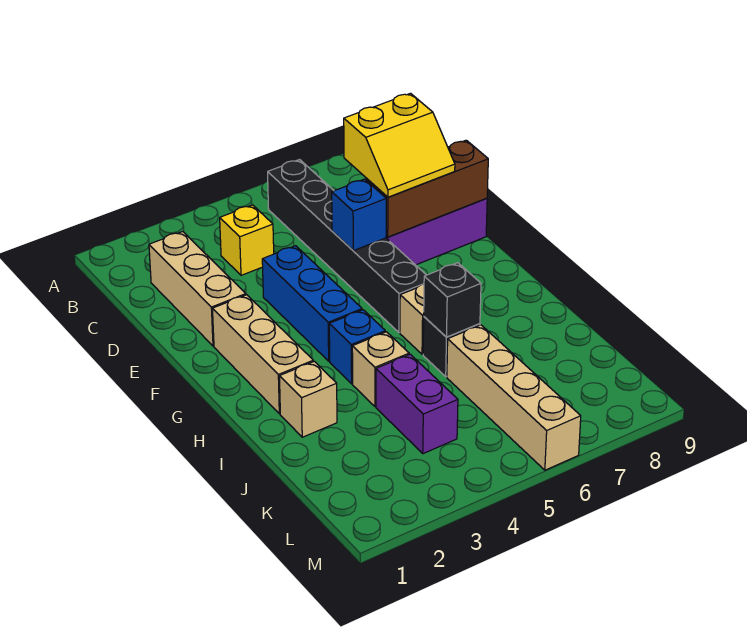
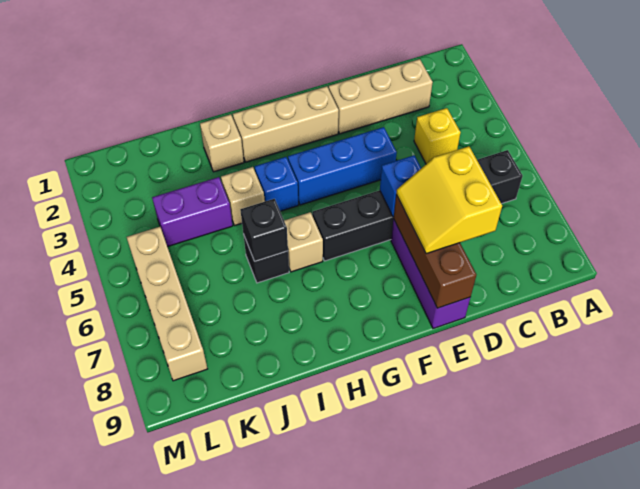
tan 1x4 brick [447,325,581,470] -> tan 1x4 brick turned to [127,227,207,381]

